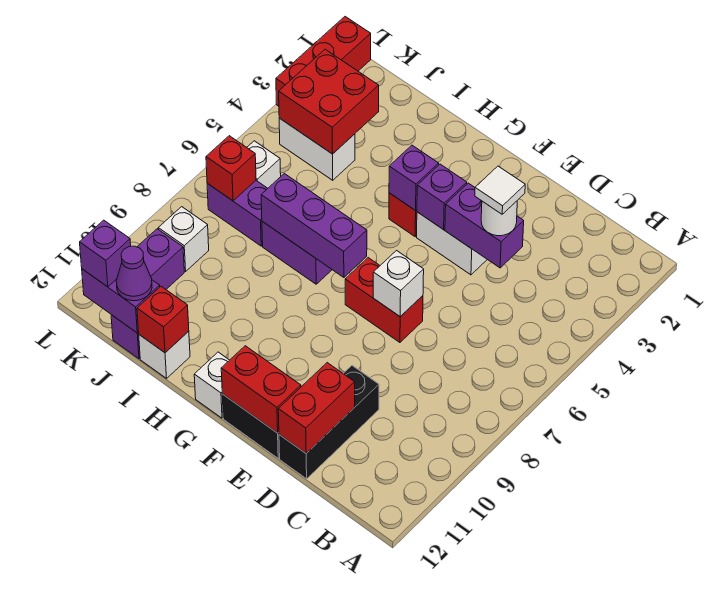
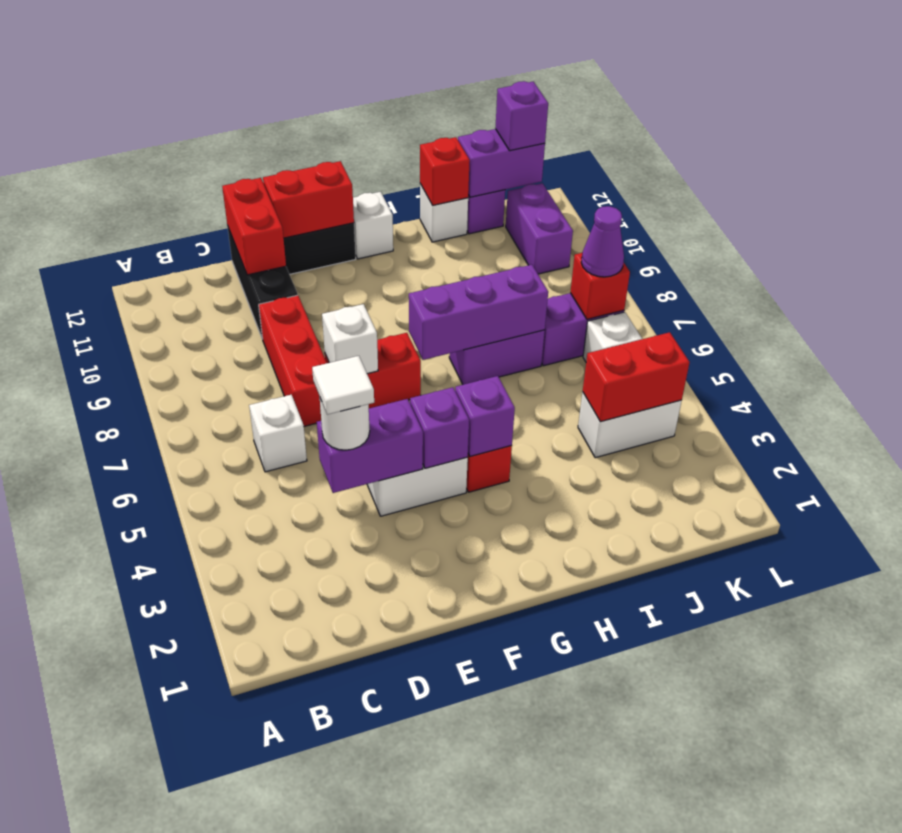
red 2x2 brick [279,49,379,154] -> red 1x2 brick [583,332,690,422]
purple 1x1 cone [116,246,152,301] -> purple 1x1 cone moved to [581,206,624,277]
white 1x1 brick [158,207,209,271] -> white 1x1 brick moved to [249,395,307,472]
red 1x3 brick [276,17,371,106] -> red 1x3 brick moved to [259,295,327,426]

